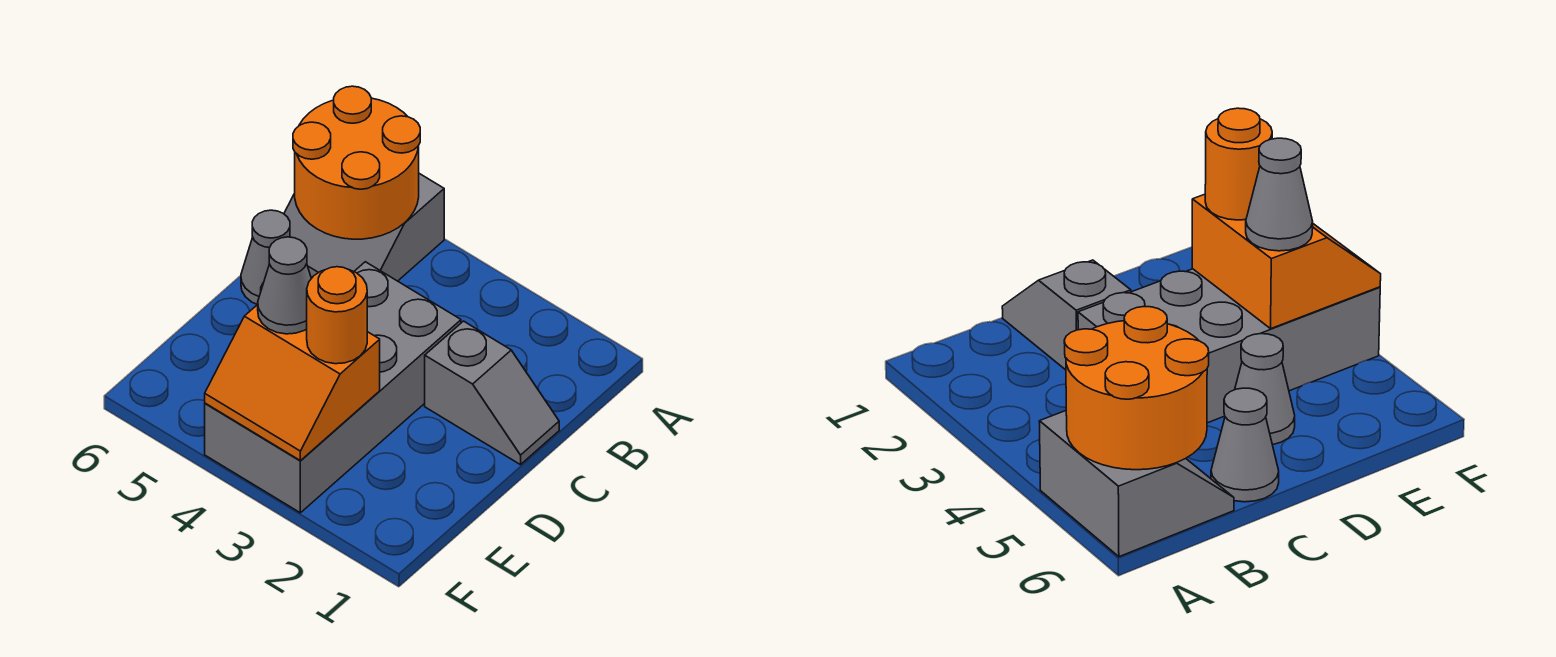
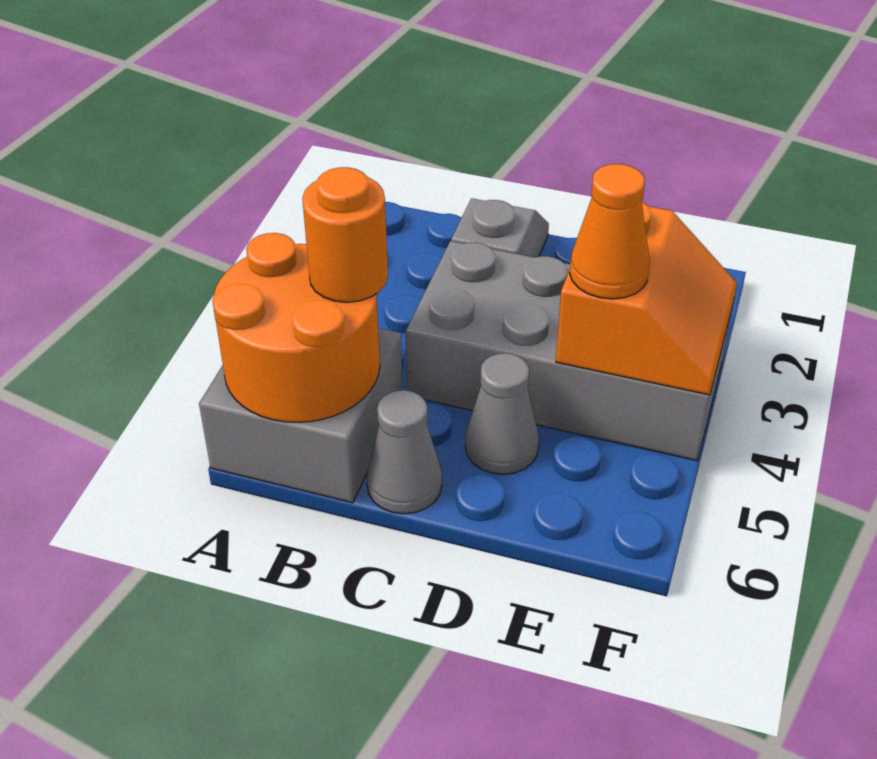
grey 2x2 slope [284,174,444,281] -> grey 2x2 brick [199,328,403,503]
orange 1x1 round brick [307,267,367,364] -> orange 1x1 round brick moved to [302,167,388,302]
grey 1x1 cone [258,237,311,334] -> orange 1x1 cone [570,164,650,299]

